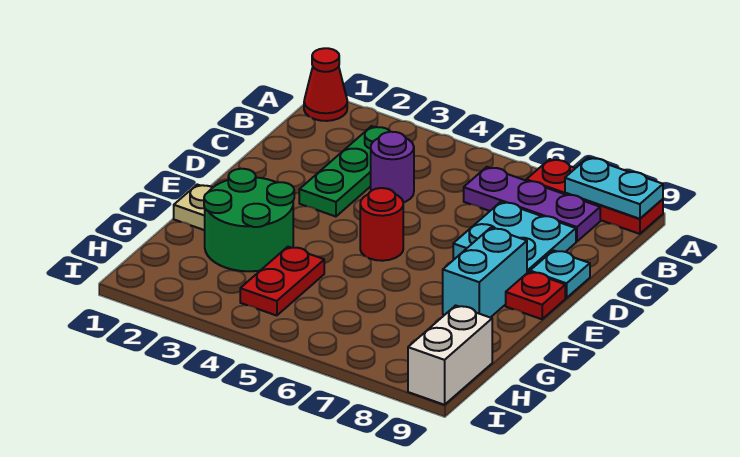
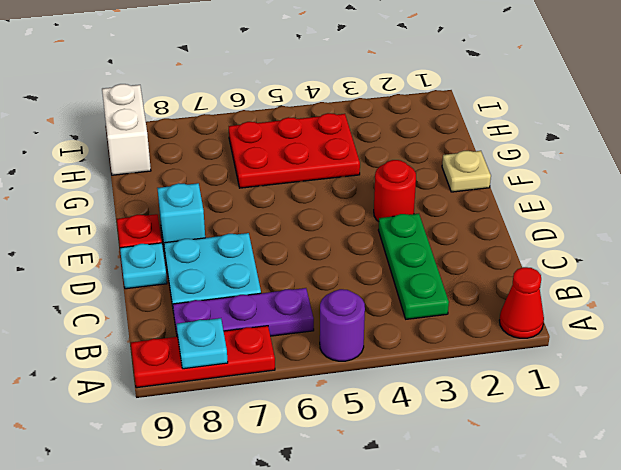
cyan 1x2 plate [565,158,663,219] -> cyan 1x1 plate [177,318,228,369]
purple 1x1 round brick [371,132,414,202] -> purple 1x1 round brick moved to [320,289,365,361]
red 1x1 round brick [360,188,403,261] -> red 1x1 round brick moved to [374,160,416,222]
cyan 1x2 brick [443,228,527,318] -> cyan 1x1 brick [157,183,205,251]
green 2x2 round brick [204,169,294,271] -> none
red 1x2 plate [240,247,324,316] -> red 2x3 plate [229,113,360,188]

